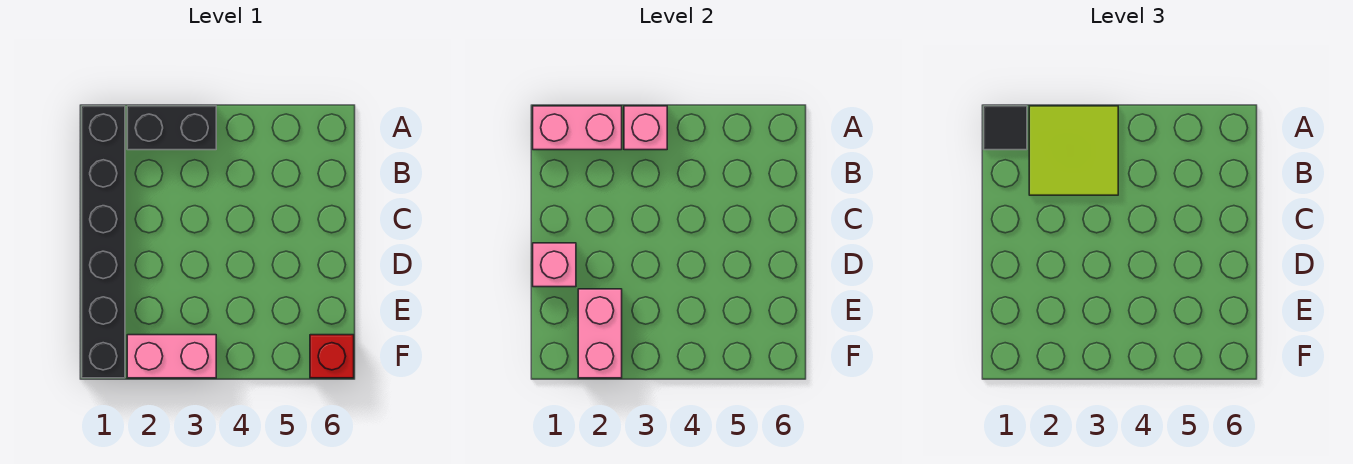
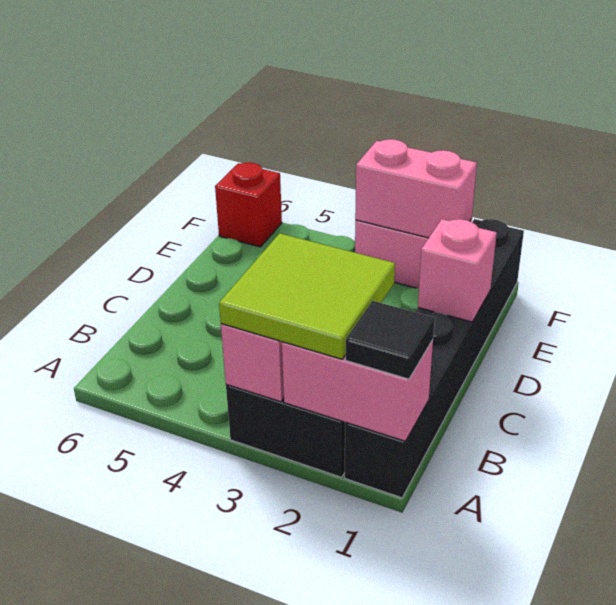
pink 1x2 brick [578,289,622,378] -> pink 1x2 brick turned to [355,139,477,238]

